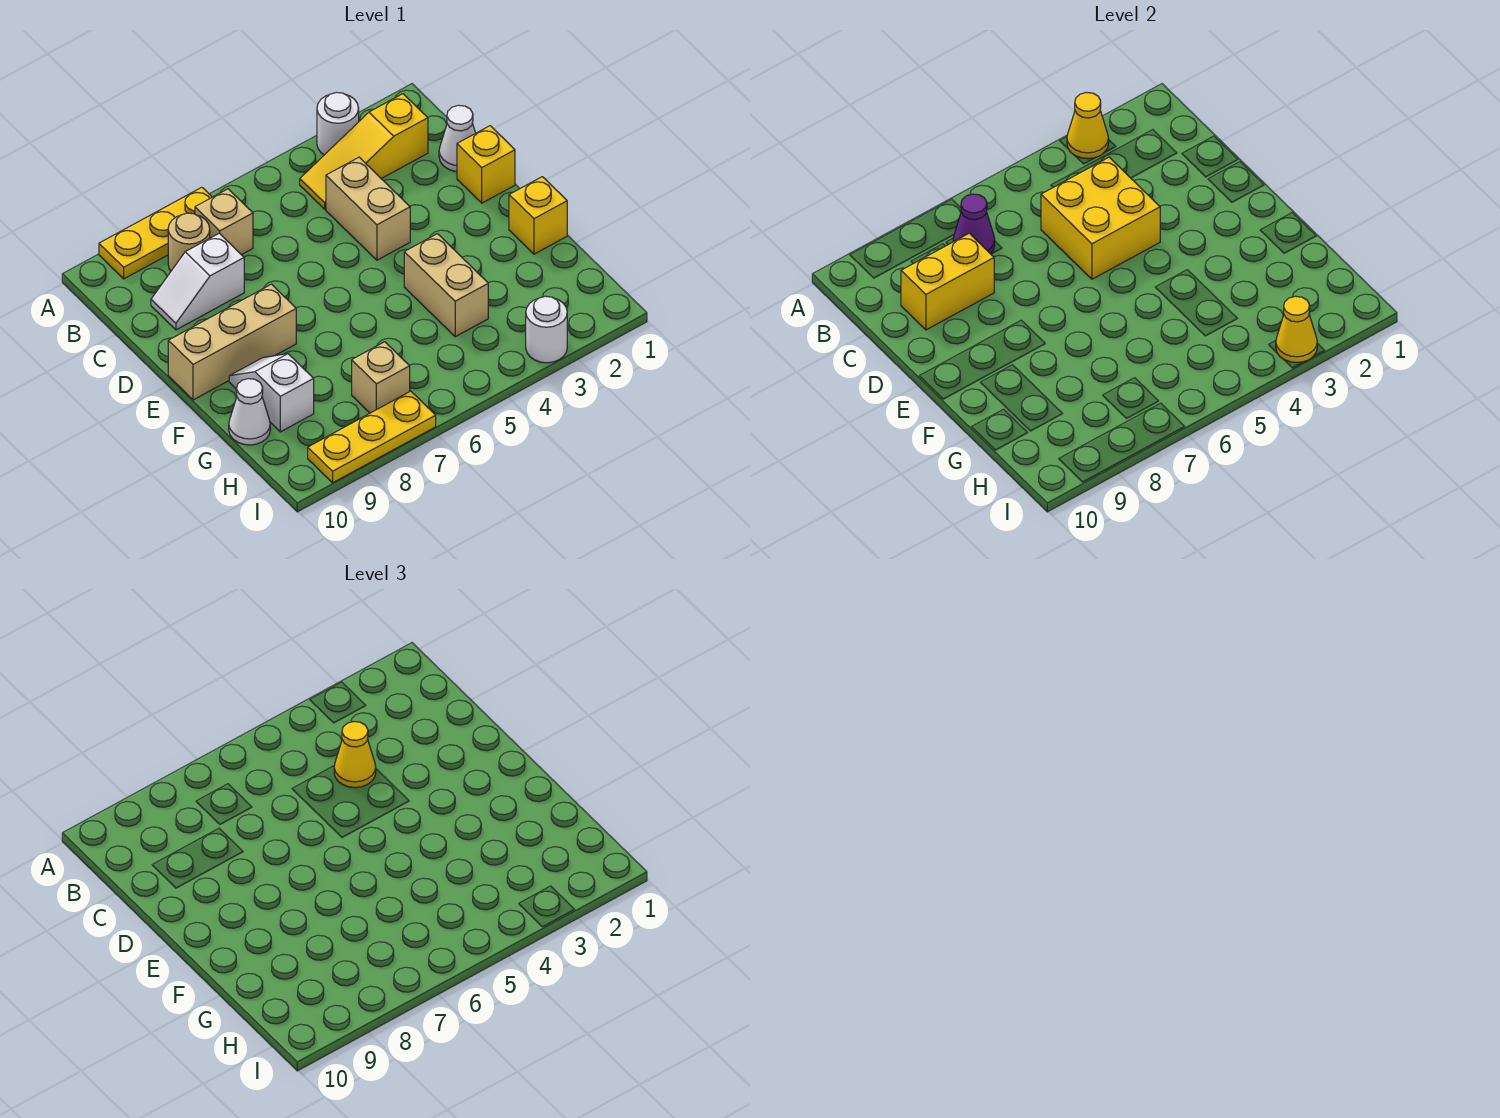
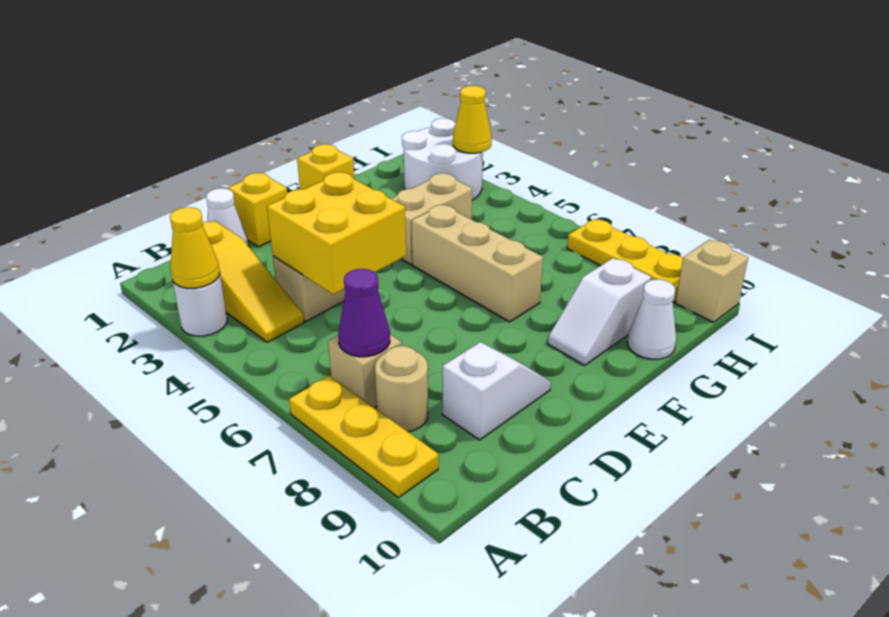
yellow 1x1 cone [334,722,376,788] -> none
white 1x2 slope [151,233,244,330] -> white 1x2 slope turned to [443,342,551,440]
yellow 1x2 brick [901,233,994,330] -> none
tan 1x3 brick [168,284,296,400] -> tan 1x3 brick moved to [412,205,543,322]
tan 1x1 brick [352,342,410,413] -> tan 1x1 brick moved to [676,240,748,322]
white 1x1 round brick [526,296,567,363] -> white 2x2 round brick [402,118,483,200]

